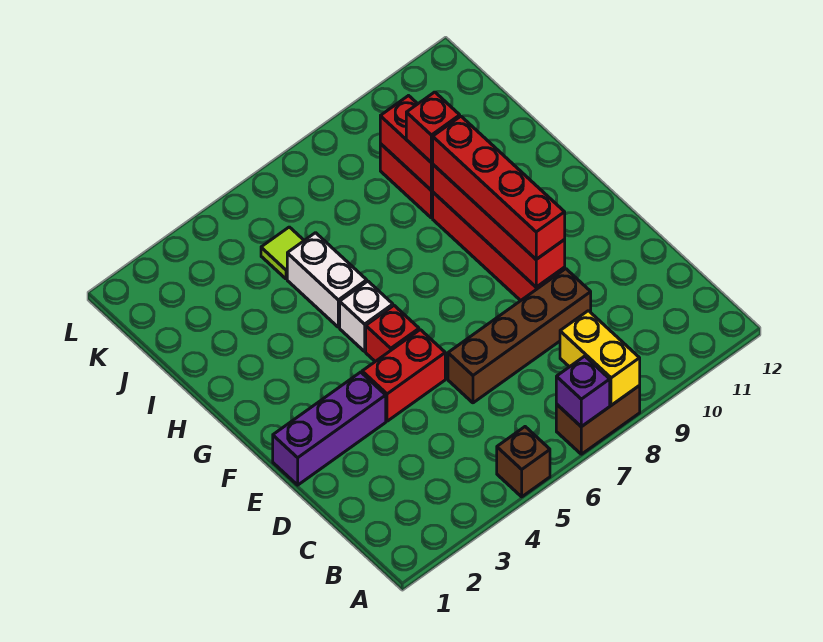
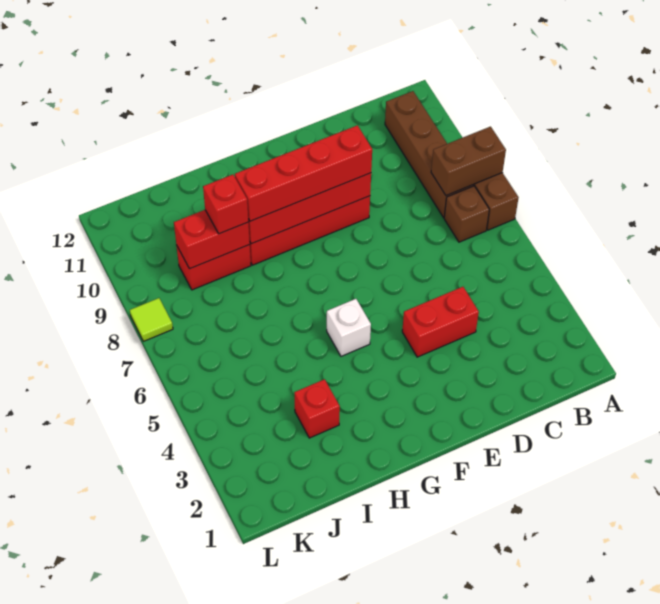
brown 1x1 brick [497,427,550,497] -> brown 1x1 brick moved to [444,186,489,242]
purple 1x1 brick [556,356,610,427] -> none
yellow 1x2 brick [560,311,640,405] -> brown 1x2 brick [431,127,506,196]
brown 1x4 brick [448,269,591,403] -> brown 1x4 brick moved to [385,91,473,218]
purple 1x3 brick [273,372,386,485] -> none
red 1x2 brick [362,330,445,421] -> red 1x2 brick turned to [402,287,479,357]
red 1x1 brick [366,306,419,361] -> red 1x1 brick moved to [294,379,340,438]
white 1x2 brick [287,233,367,327] -> none
lime 1x1 tile [261,227,304,279] -> lime 1x1 tile moved to [130,298,173,341]

